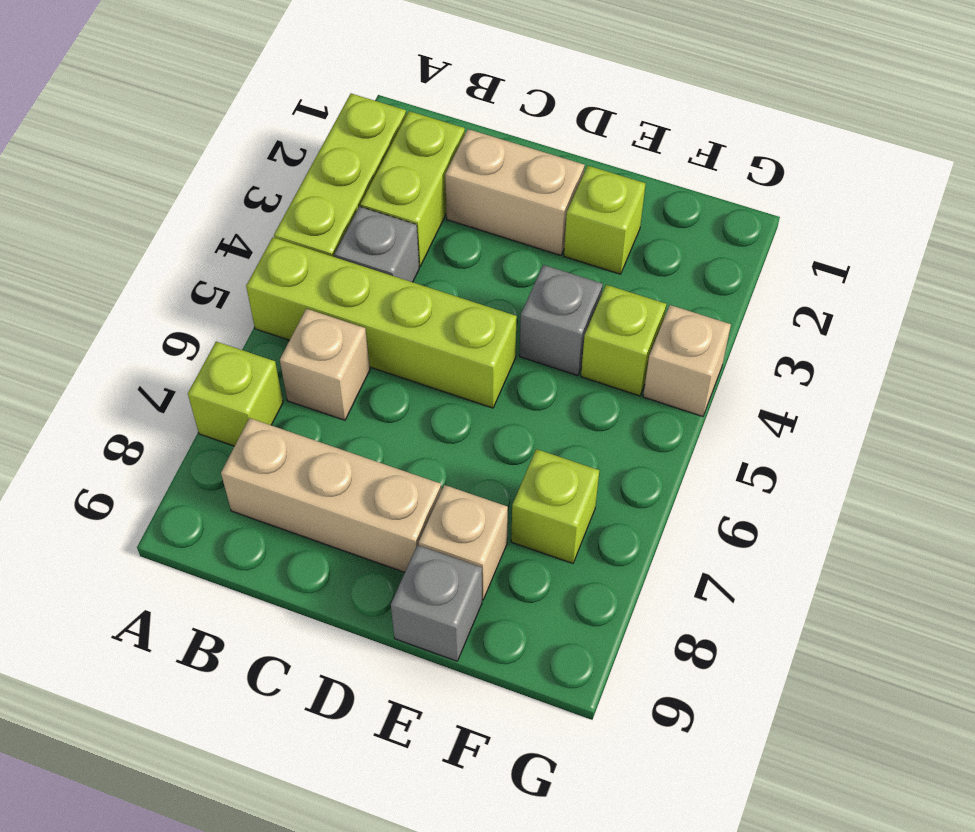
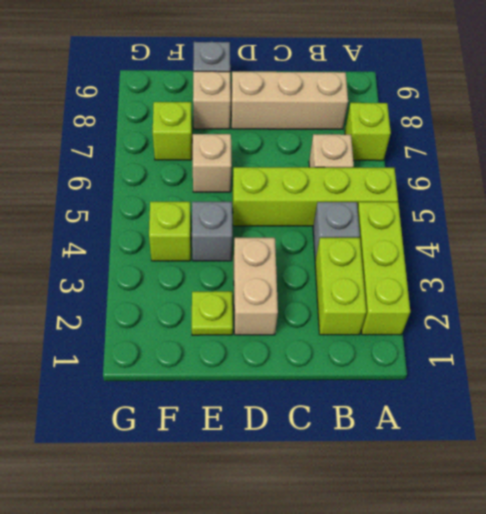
tan 1x2 brick [445,129,585,255] -> tan 1x2 brick turned to [234,238,278,335]
lime 1x1 brick [564,166,646,274] -> lime 1x1 plate [192,291,233,335]
tan 1x1 brick [643,305,731,416] -> tan 1x1 brick moved to [193,134,232,192]

